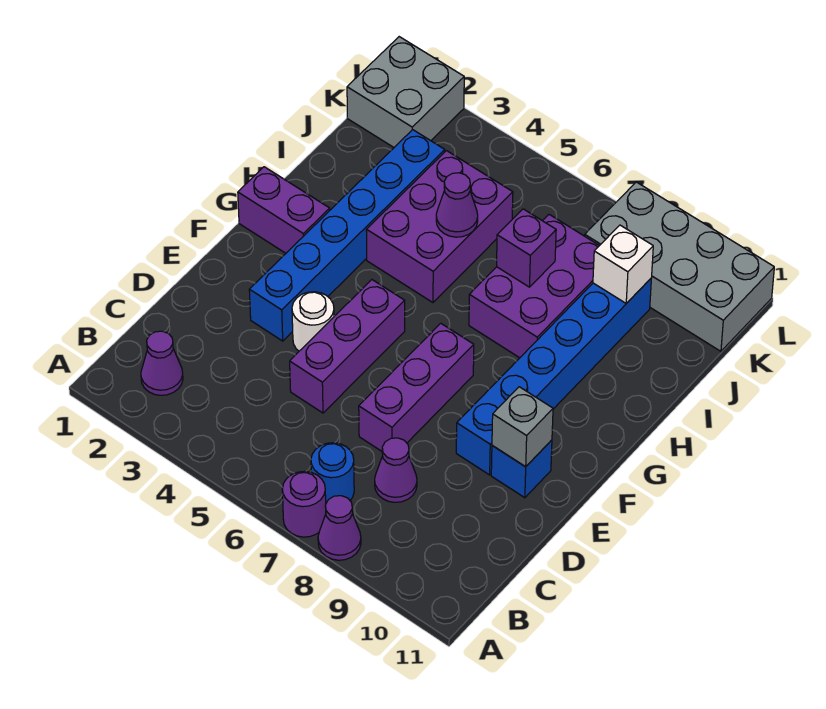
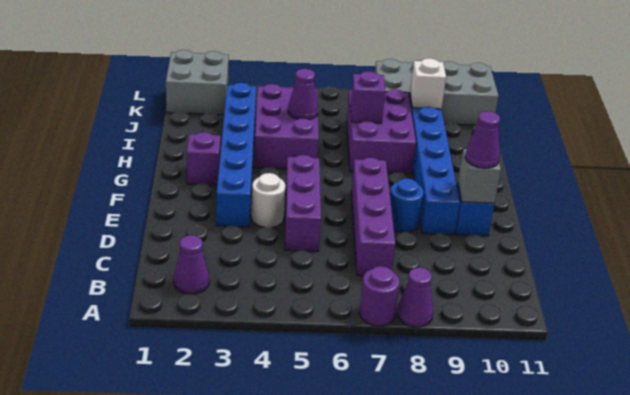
blue 1x1 round brick [311,443,354,503] -> blue 1x1 round brick moved to [390,178,424,233]
purple 1x1 cone [375,438,417,502] -> purple 1x1 cone moved to [465,111,500,168]
purple 1x3 brick [359,323,474,451] -> purple 1x4 brick [351,158,395,276]
purple 1x2 brick [238,167,330,253] -> purple 1x1 brick [187,132,221,185]

